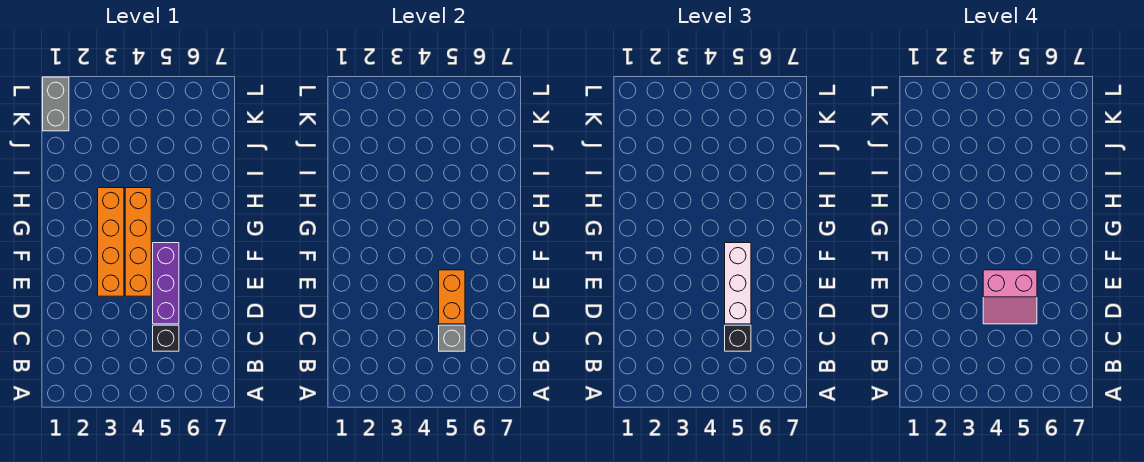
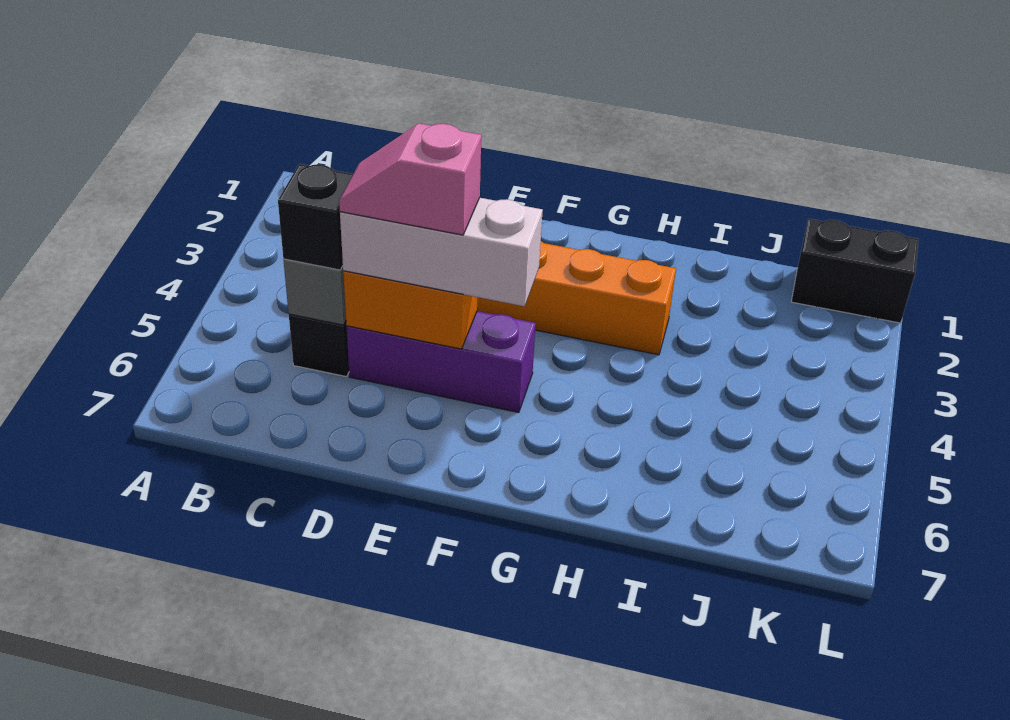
pink 2x2 slope [983,270,1037,324] -> pink 1x2 slope [339,123,481,235]
orange 1x4 brick [125,188,151,296] -> none
grey 1x2 brick [43,77,69,131] -> black 1x2 brick [791,219,919,323]

